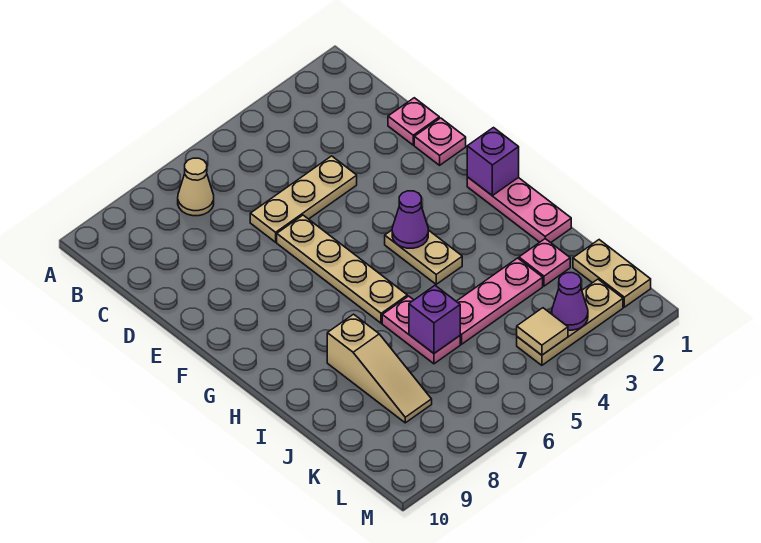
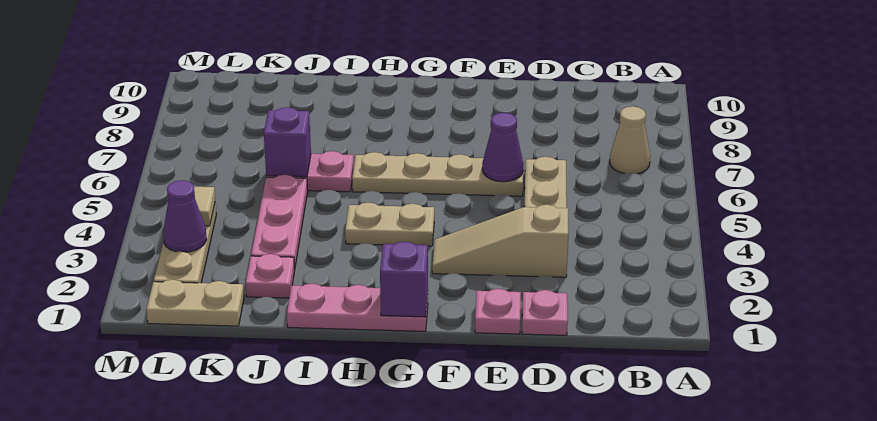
purple 1x1 cone [392,191,428,248] -> purple 1x1 cone moved to [482,113,523,182]
tan 1x3 slope [327,314,432,423] -> tan 1x3 slope moved to [432,205,568,277]

